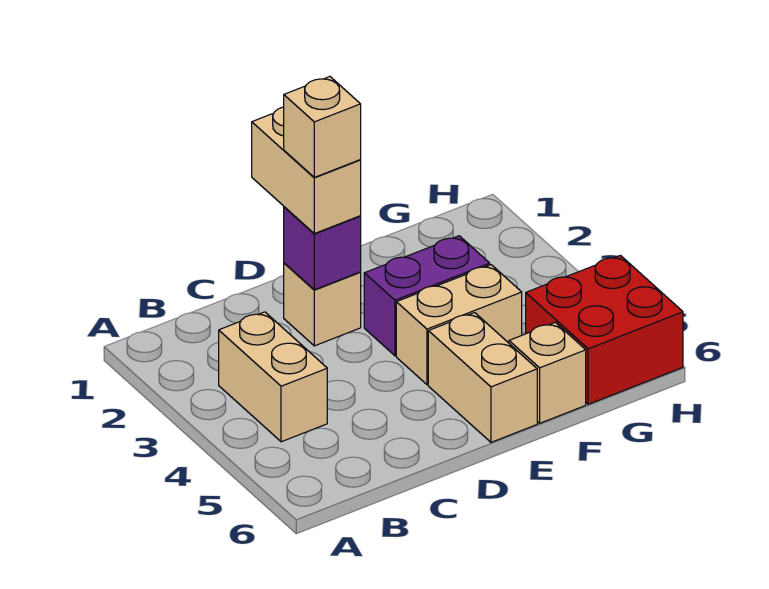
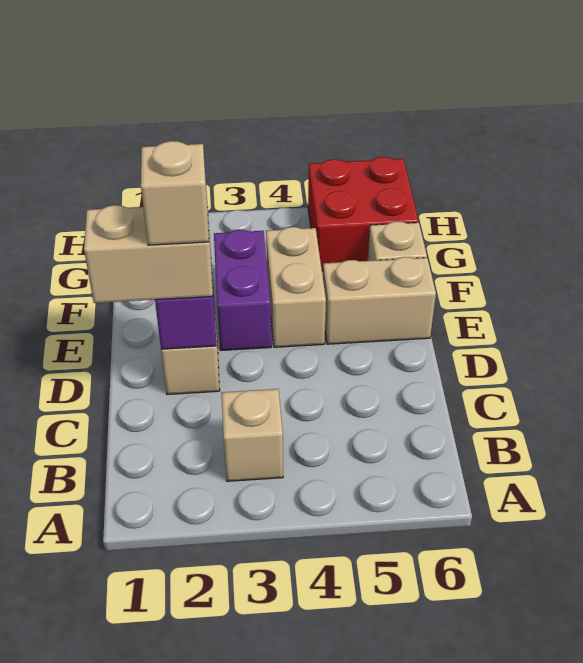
tan 1x2 brick [219,312,327,442] -> tan 1x1 brick [221,389,283,481]

